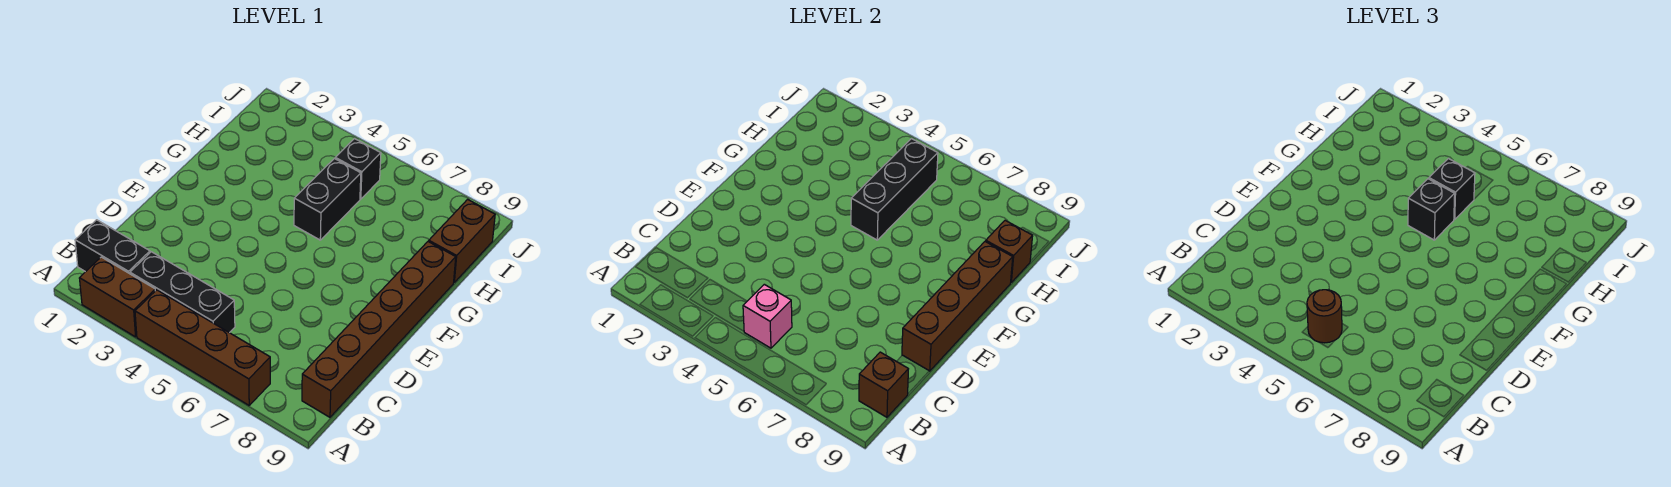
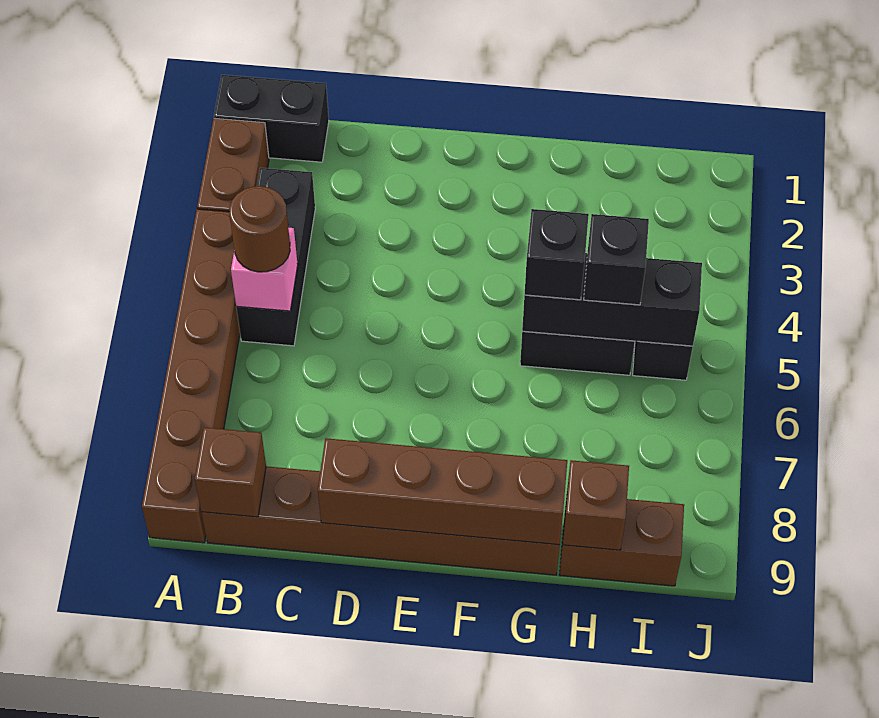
brown 1x4 brick [135,290,270,405] -> brown 1x6 brick [142,209,240,543]
black 1x2 brick [75,220,150,274] -> black 1x2 brick turned to [214,75,329,162]

